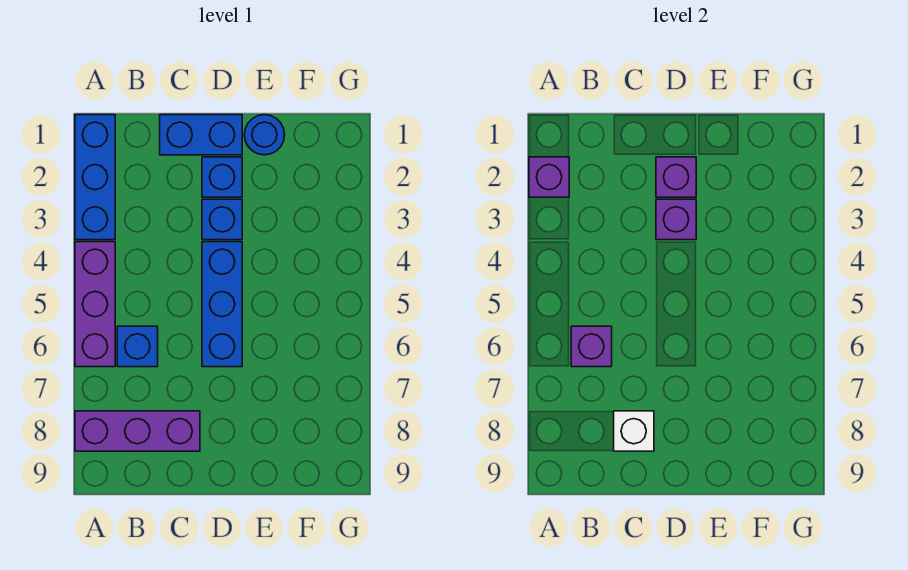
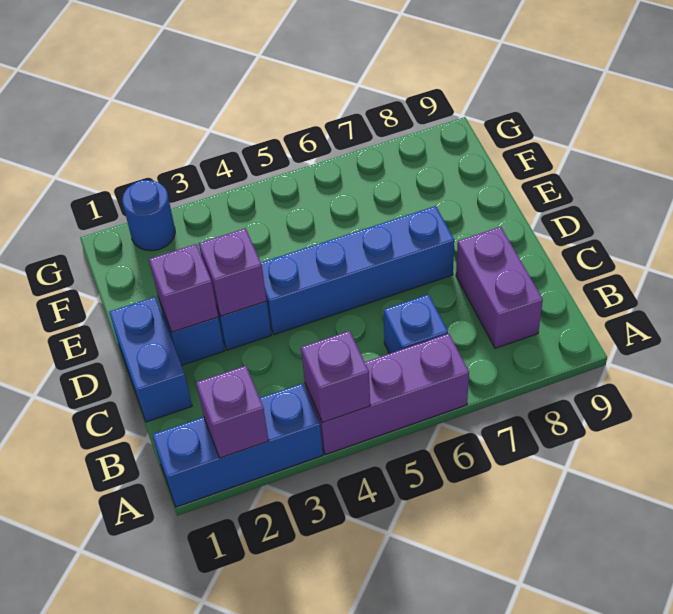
purple 1x3 brick [75,411,200,451] -> purple 1x2 brick [456,227,543,348]
purple 1x1 brick [571,326,612,367] -> purple 1x1 brick moved to [301,331,370,423]
white 1x1 brick [614,411,654,451] -> none
blue 1x3 brick [202,242,242,367] -> blue 1x4 brick [261,206,454,335]
blue 1x1 round brick [244,115,285,155] -> blue 1x1 round brick moved to [122,180,175,251]

